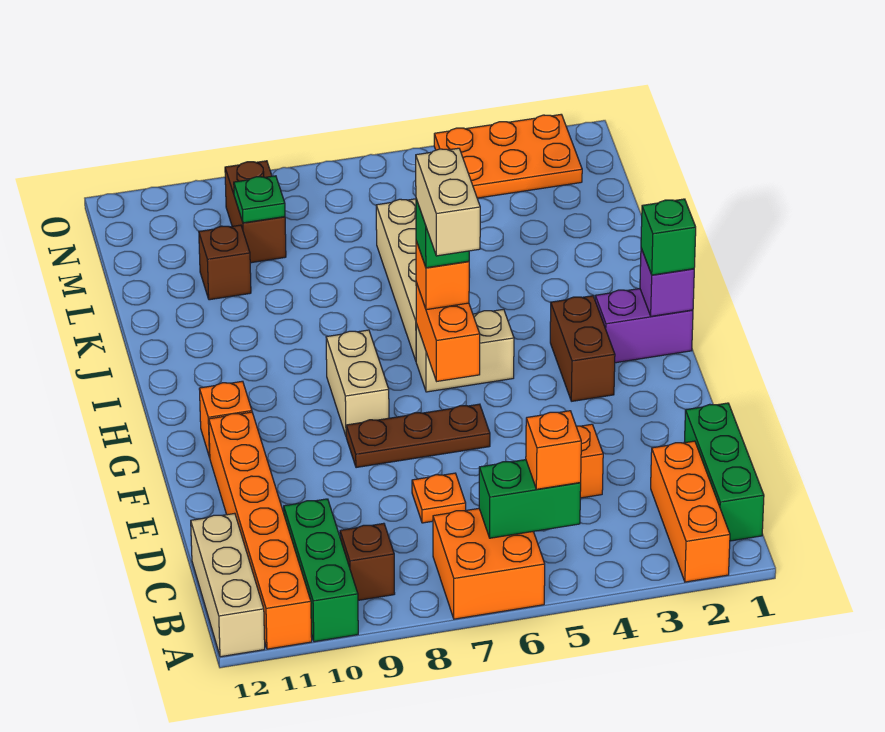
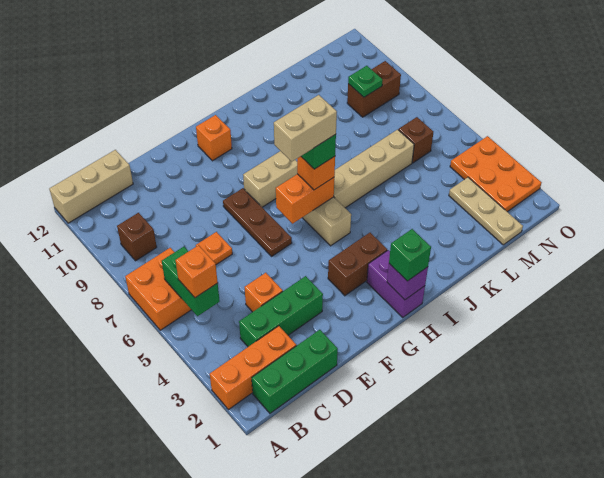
green 1x3 brick [284,499,358,642] -> green 1x3 brick moved to [239,276,323,347]
orange 1x6 brick [209,412,312,649] -> none
brown 1x1 brick [199,225,251,300] -> brown 1x1 brick moved to [399,117,433,163]
none -> tan 1x3 plate [449,177,523,245]

